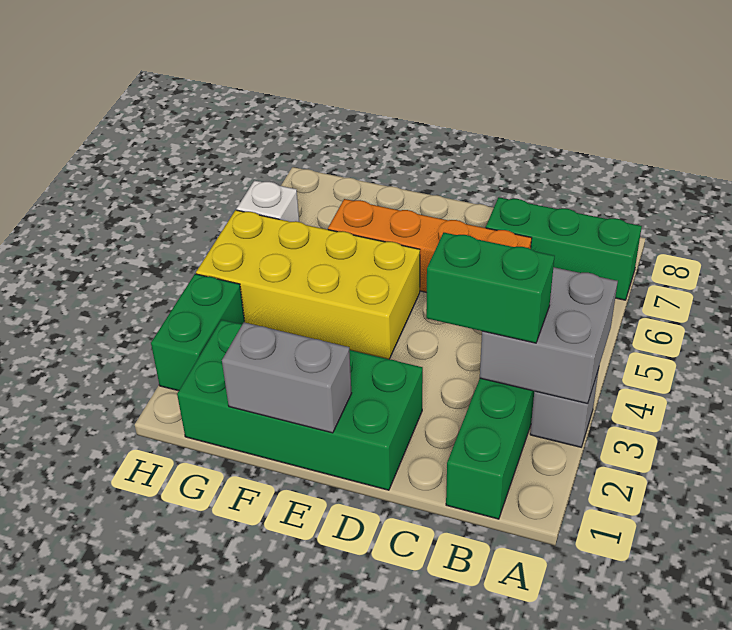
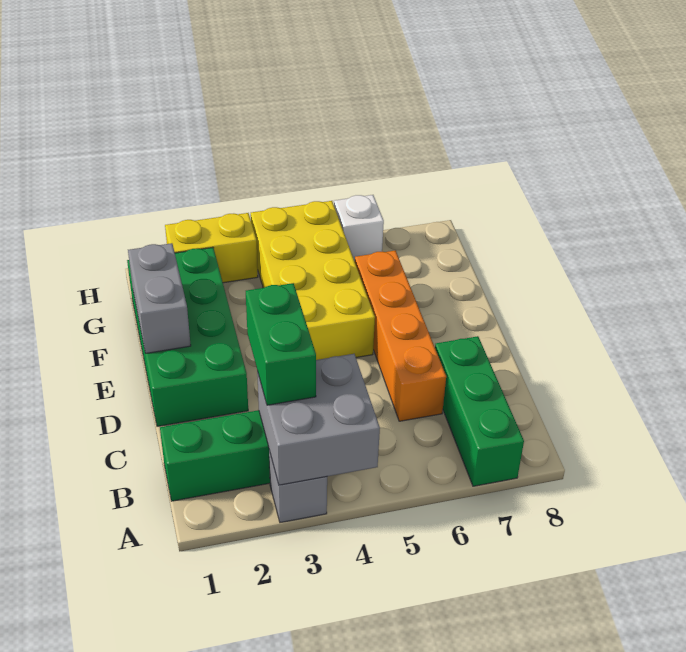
green 1x2 brick [151,274,245,391] -> yellow 1x2 brick [165,213,258,283]

